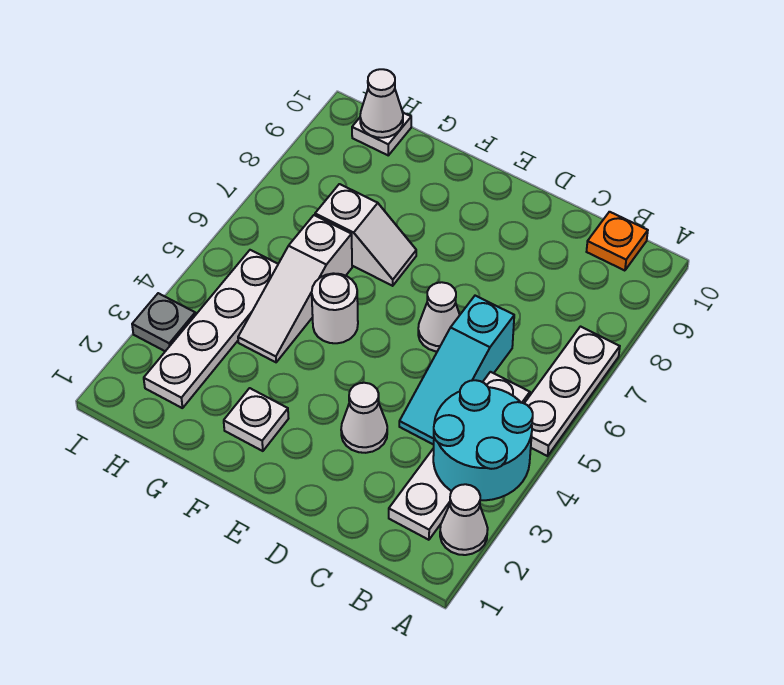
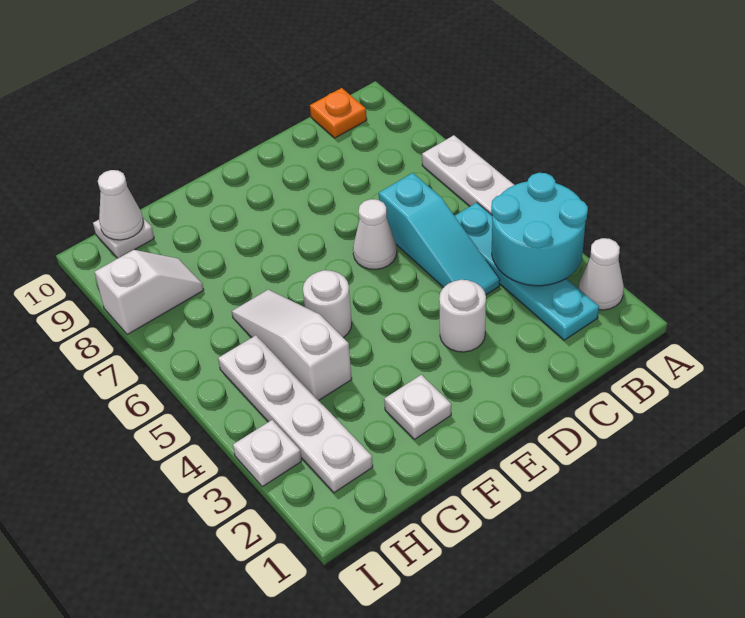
white 1x4 plate [389,372,530,540] -> cyan 1x4 plate [455,203,599,340]
white 1x1 cone [341,383,387,453] -> white 1x1 round brick [439,280,486,352]
white 1x2 slope [315,184,416,286] -> white 1x2 slope moved to [95,250,204,334]
white 1x3 slope [238,215,352,362] -> white 1x3 slope turned to [232,290,352,400]
grey 1x1 plate [132,293,195,351] -> white 1x1 plate [233,420,302,487]

